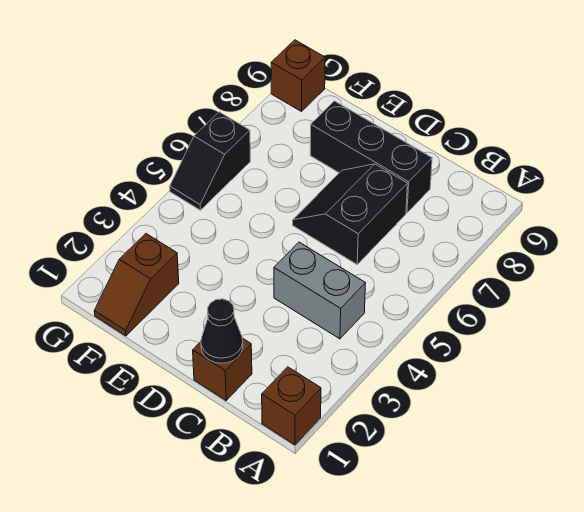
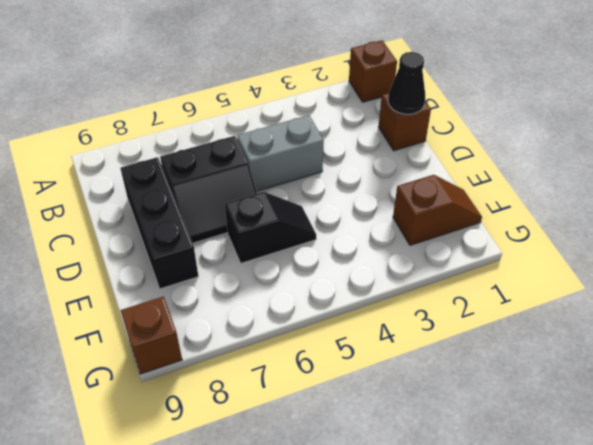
grey 1x2 brick [274,242,366,339] -> grey 1x2 brick turned to [237,115,324,191]
black 1x2 slope [170,112,250,210] -> black 1x2 slope moved to [225,192,316,263]

